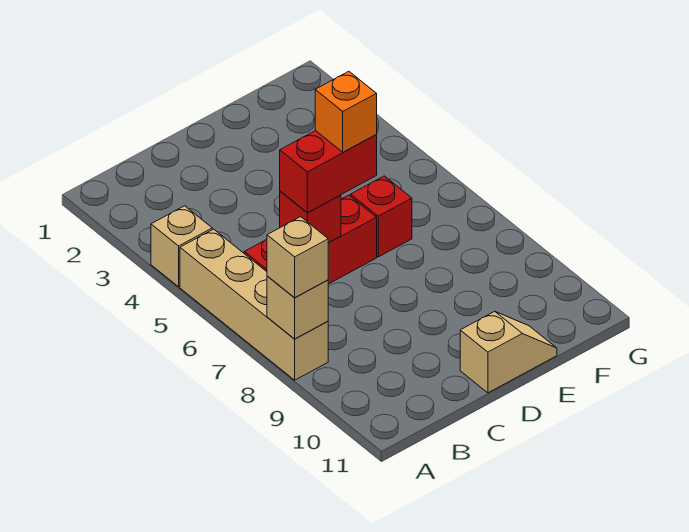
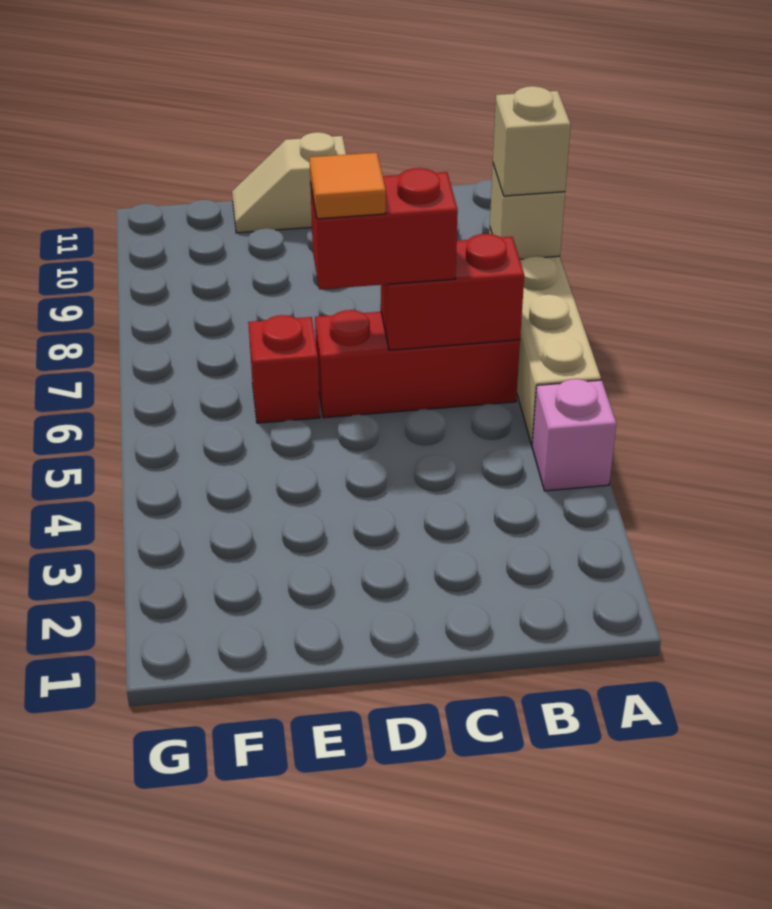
tan 1x1 brick [151,206,212,287] -> pink 1x1 brick [532,379,616,491]
red 1x1 brick [280,191,341,243] -> red 1x2 brick [381,234,524,350]
orange 1x1 brick [315,71,377,152] -> orange 1x1 tile [310,153,386,219]

